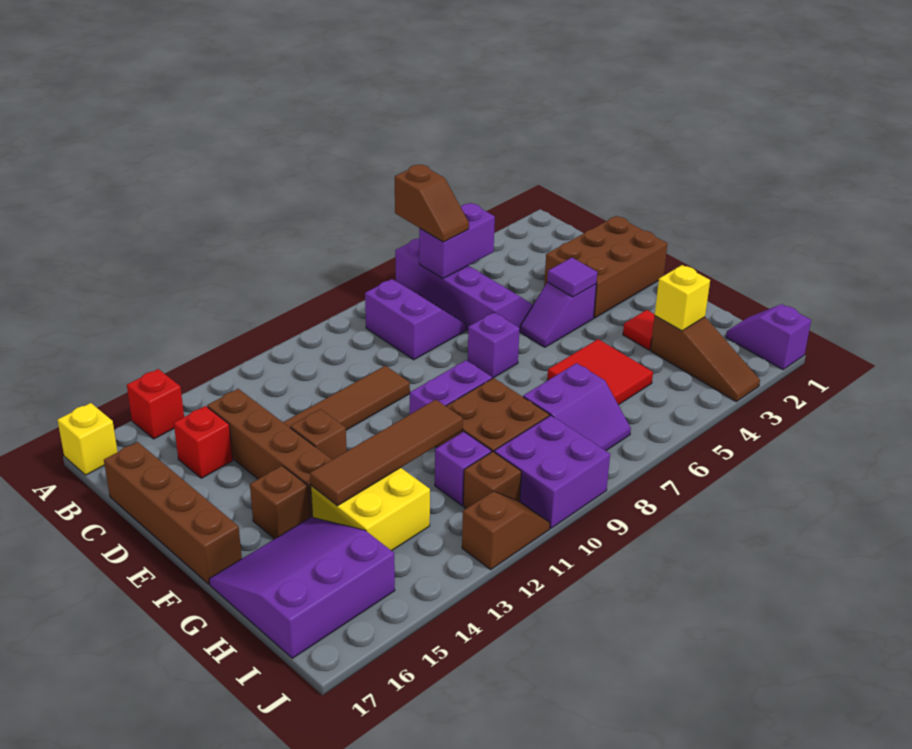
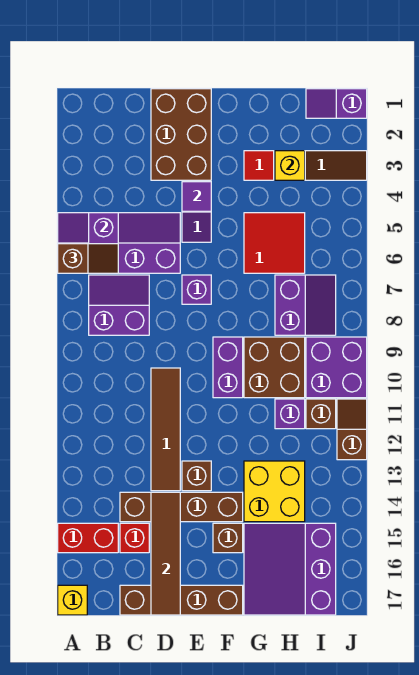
red 1x1 brick [127,369,184,439] -> red 1x2 brick [58,523,118,553]
brown 1x4 tile [310,400,463,506] -> brown 1x4 tile moved to [151,492,180,615]

